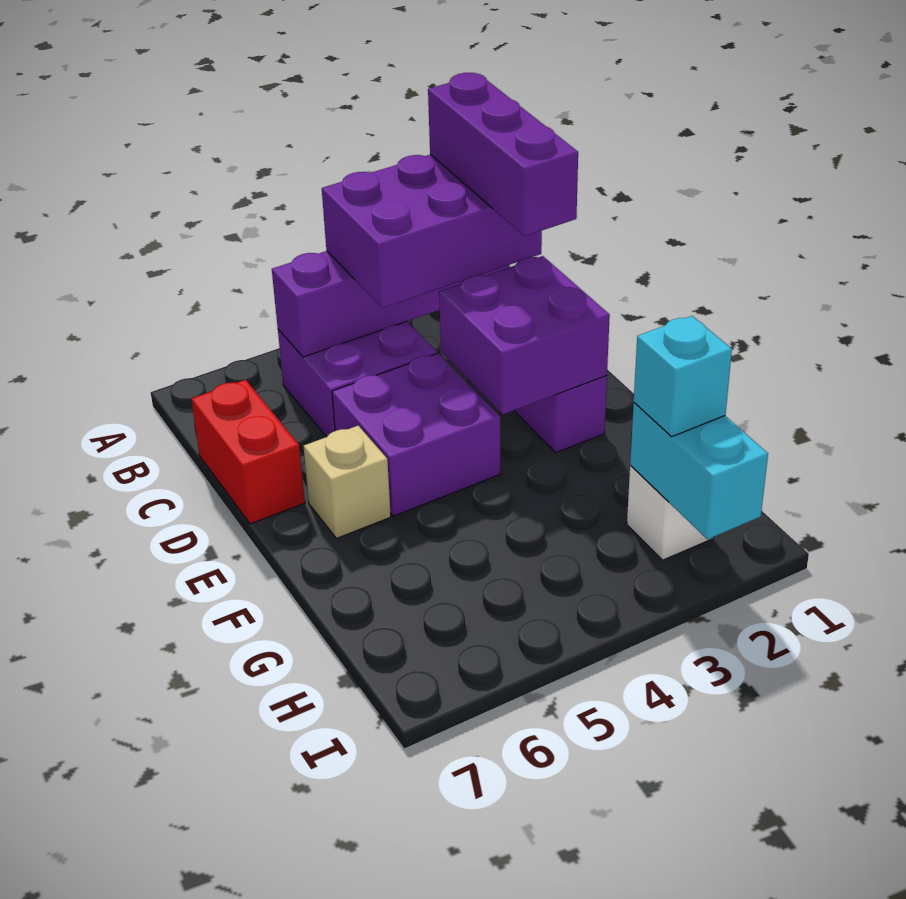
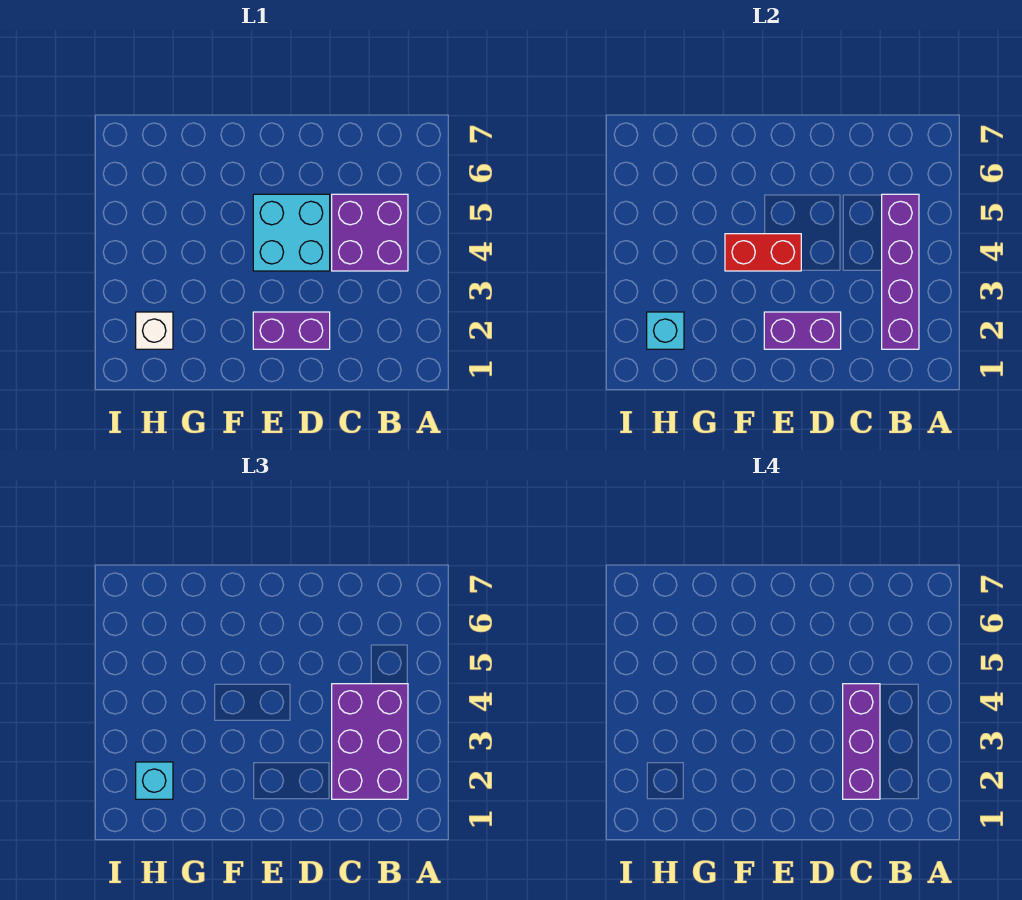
purple 1x3 brick [428,73,578,236] -> purple 1x3 brick turned to [843,684,880,799]
red 1x2 brick [191,380,305,524] -> red 1x2 brick moved to [725,234,801,271]
purple 2x2 brick [439,256,610,414] -> purple 1x2 brick [764,312,841,349]
purple 2x2 brick [332,353,500,516] -> cyan 2x2 brick [253,194,330,271]
tan 1x1 brick [304,426,391,538] -> none
cyan 1x2 brick [630,403,768,539] -> cyan 1x1 brick [647,312,684,349]

